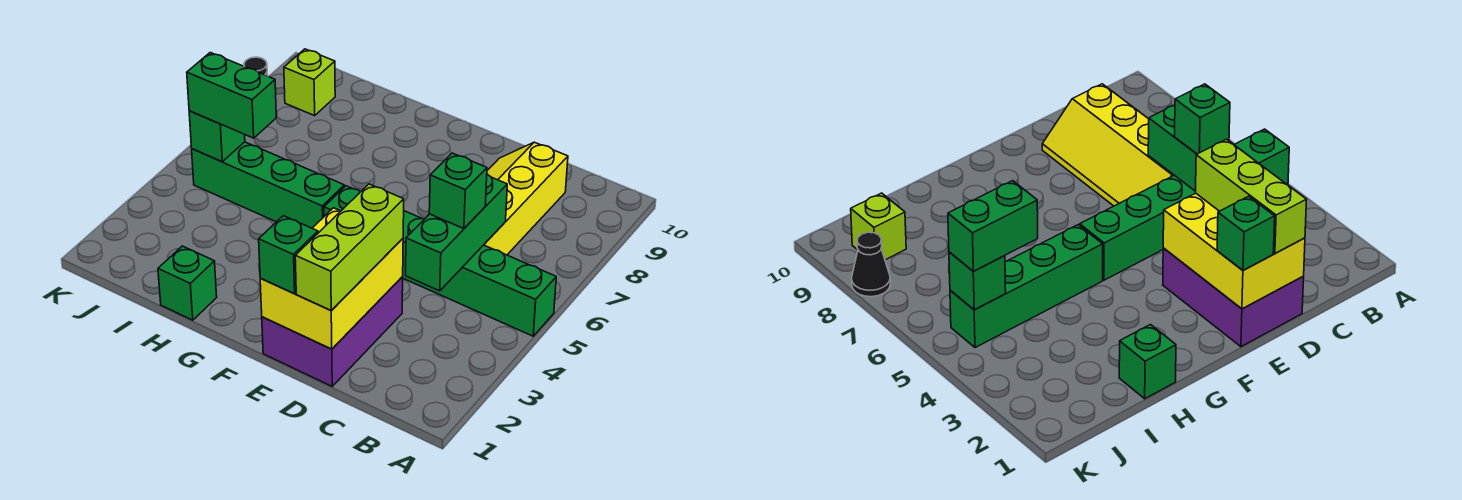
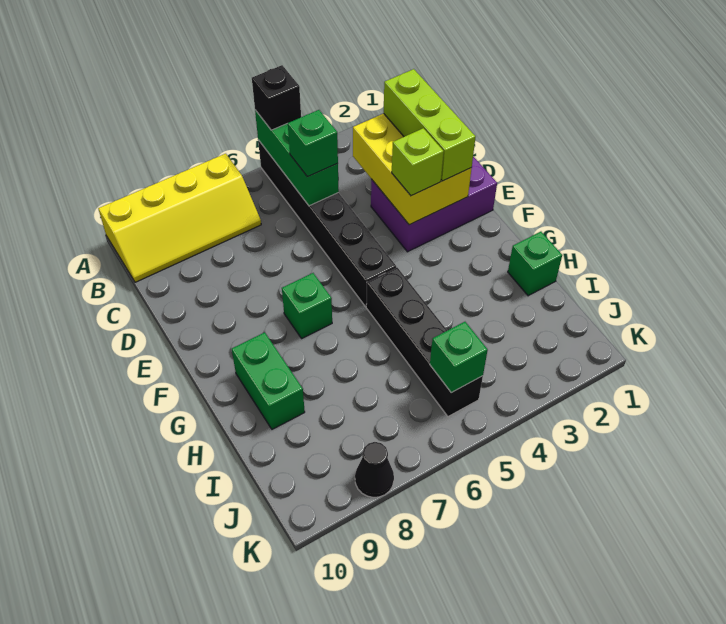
green 1x6 brick [324,186,556,336] -> black 1x6 brick [258,140,396,307]
none -> black 1x1 brick [252,65,301,130]
green 1x3 brick [406,174,507,291] -> green 1x3 brick turned to [255,110,339,206]
yellow 2x4 slope [484,142,568,255] -> yellow 2x4 slope moved to [98,154,261,282]
yellow 2x3 brick [260,208,403,349] -> yellow 2x3 brick turned to [353,114,472,225]
lime 1x3 brick [295,184,404,311] -> lime 1x3 brick turned to [384,69,475,181]
green 1x1 brick [259,216,318,294] -> green 1x1 brick moved to [282,273,332,338]
green 1x4 brick [192,142,344,228] -> black 1x4 brick [366,267,483,417]
green 1x2 brick [187,53,276,138] -> green 1x2 brick moved to [232,332,305,429]
lime 1x1 brick [284,49,335,116] -> lime 1x1 brick moved to [392,128,444,196]

